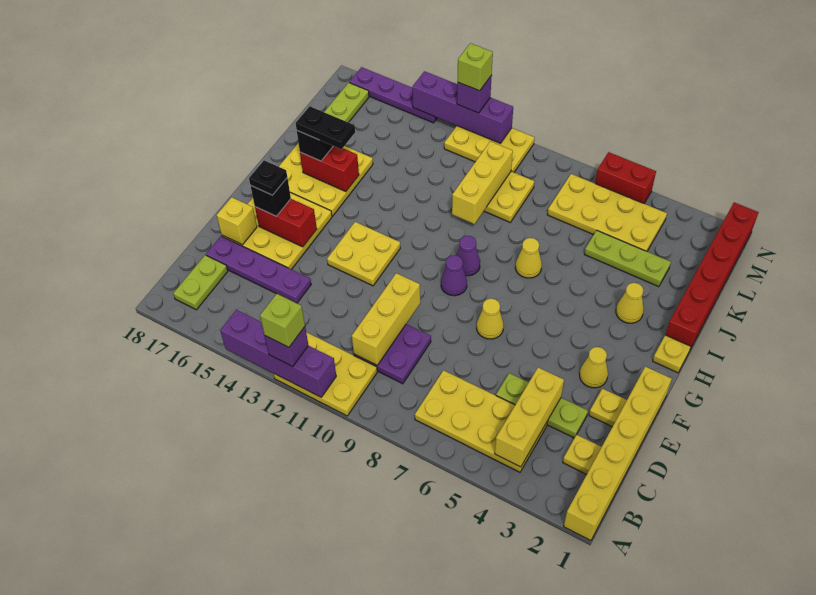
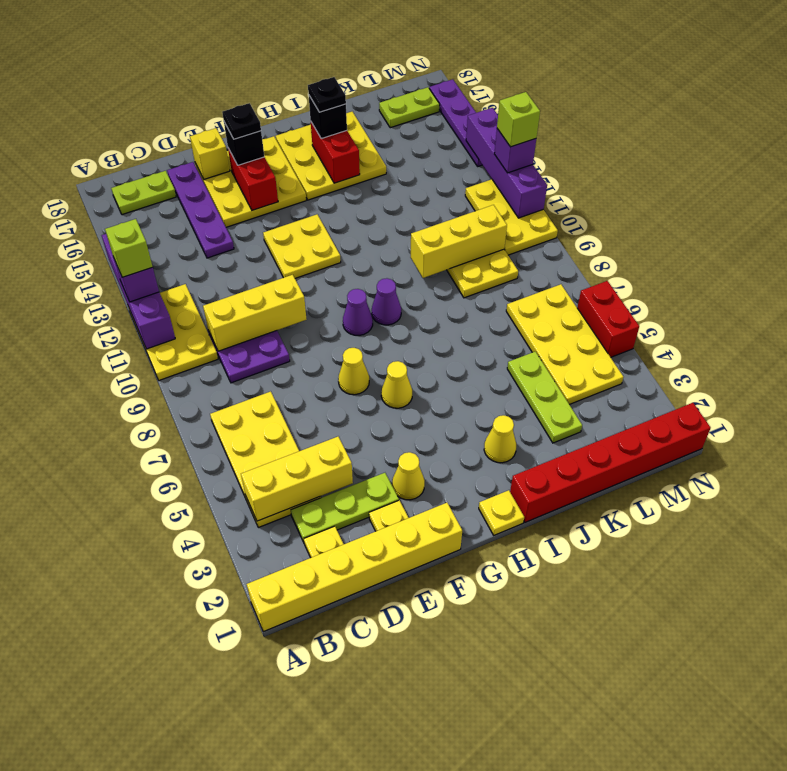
lime 1x3 plate [496,373,588,438] -> lime 1x3 plate turned to [291,473,399,542]
yellow 1x1 cone [515,238,542,278] -> yellow 1x1 cone moved to [381,361,412,408]
black 1x2 plate [296,106,355,149] -> black 1x1 plate [308,77,346,112]

